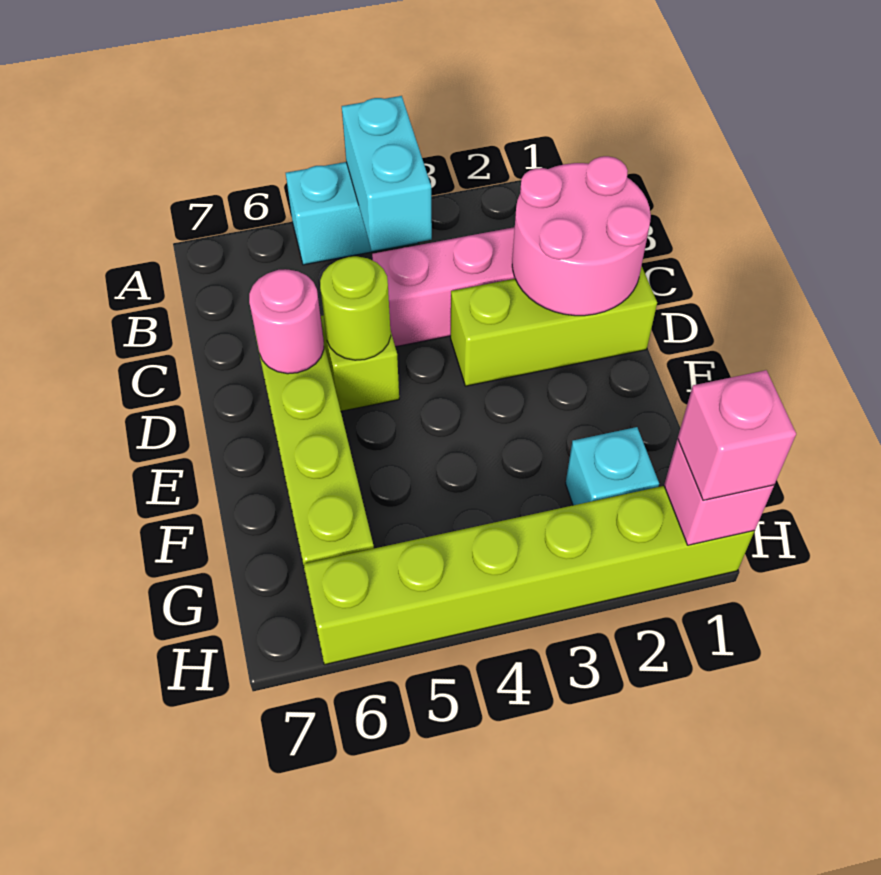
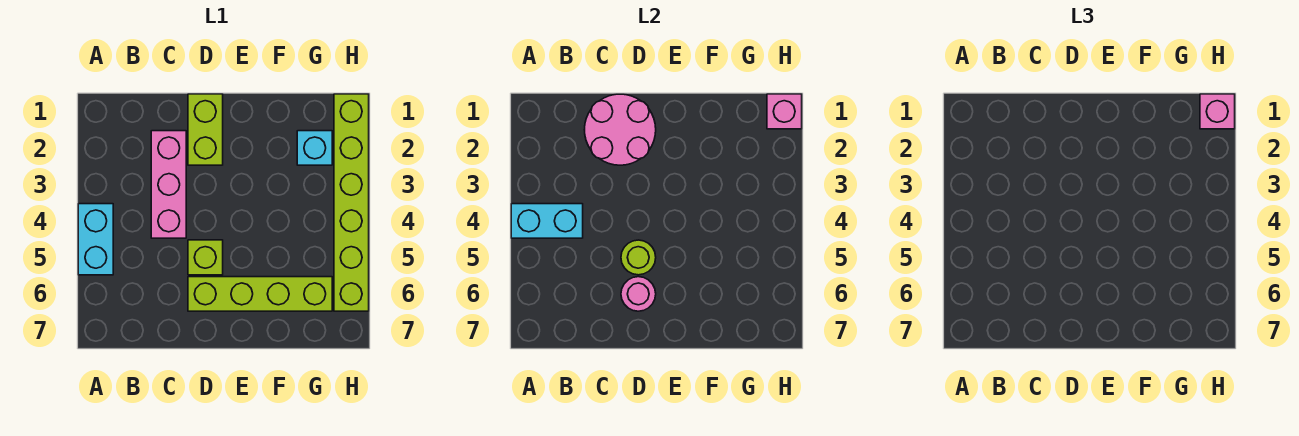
lime 1x3 brick [451,266,657,386] -> lime 1x2 brick [188,94,223,165]

